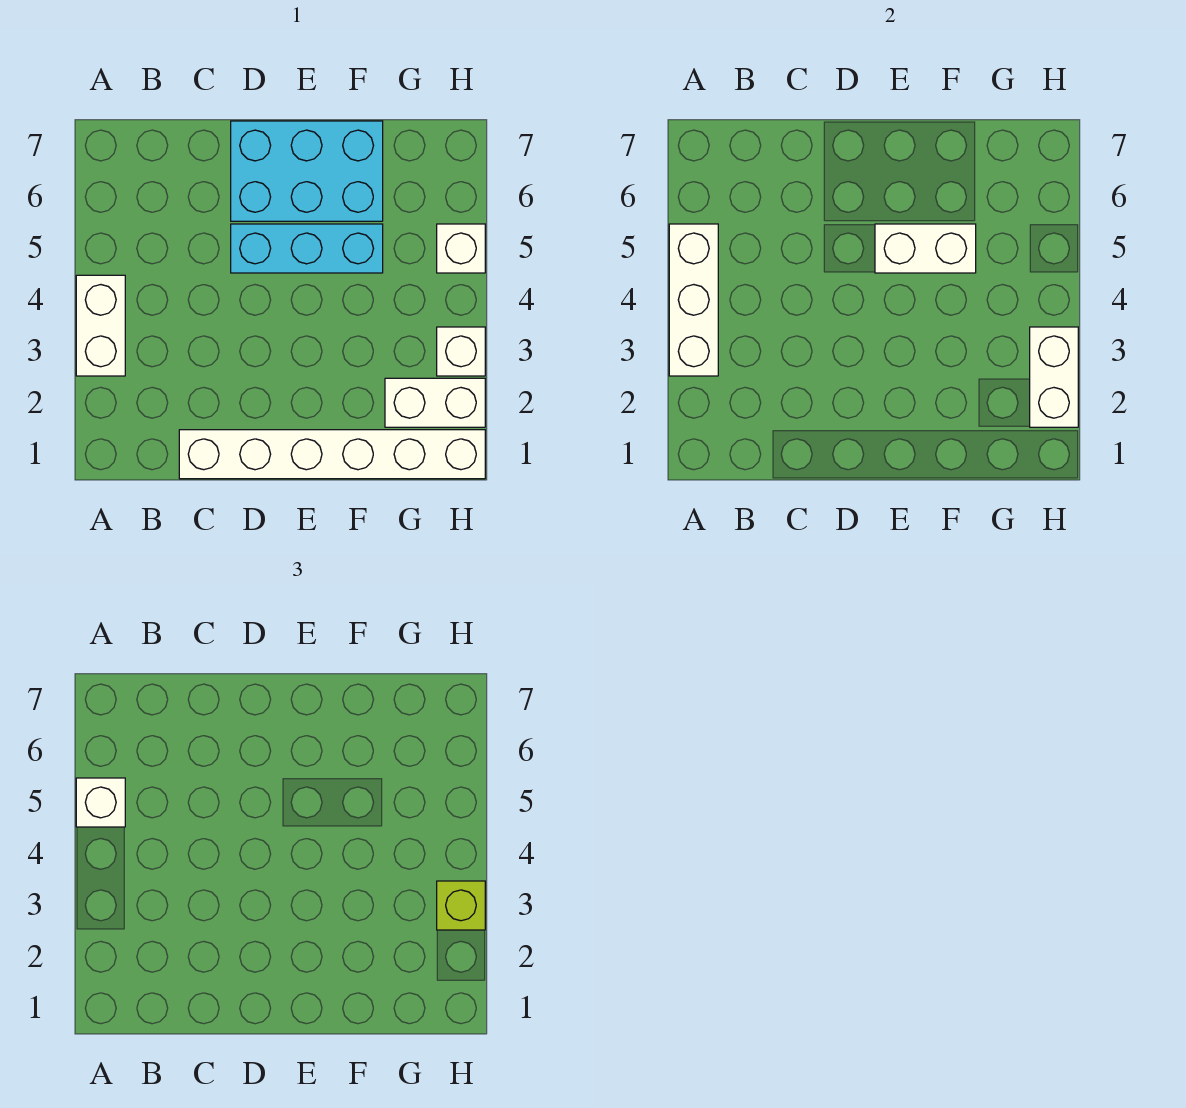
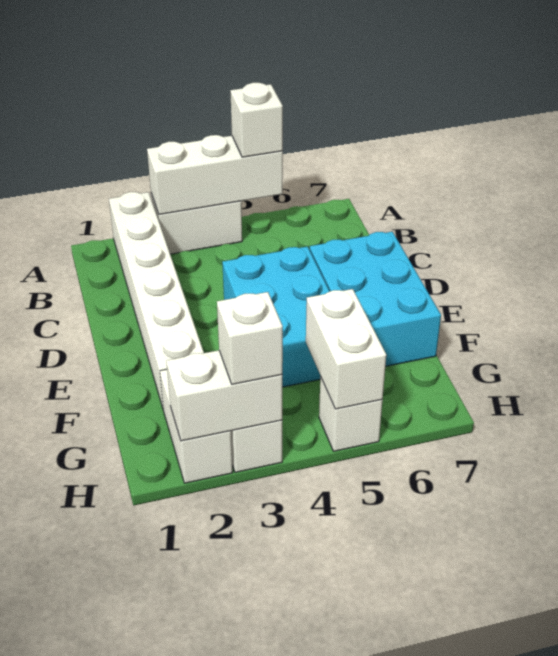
white 1x6 brick [179,430,485,479] -> white 1x6 brick moved to [109,192,204,411]
cyan 1x3 brick [231,224,383,273] -> cyan 2x3 brick [222,247,330,387]
white 1x2 brick [875,224,976,273] -> white 1x2 brick moved to [306,289,386,409]
lime 1x1 brick [437,881,485,930] -> white 1x1 brick [217,292,283,384]

